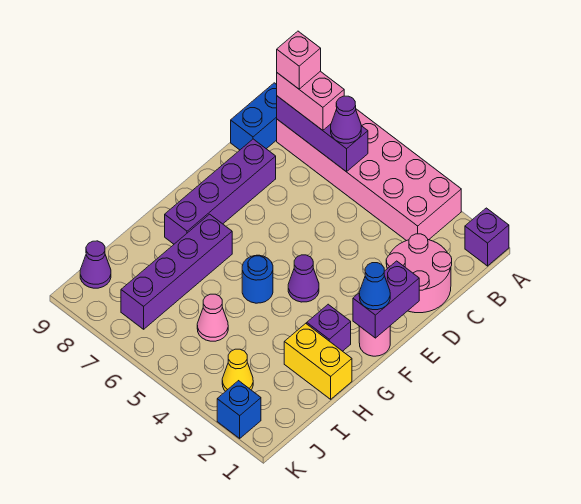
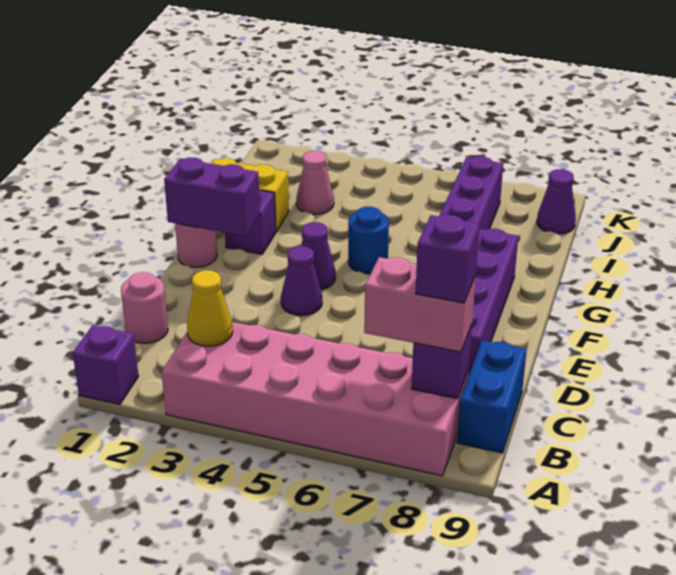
purple 1x3 brick [277,96,368,172] -> purple 1x1 brick [411,325,472,399]
purple 1x1 cone [331,96,361,143] -> purple 1x1 cone moved to [281,246,322,316]
pink 1x1 brick [277,31,321,89] -> purple 1x1 brick [416,215,480,303]
pink 2x2 round brick [386,234,452,313] -> pink 1x1 round brick [121,272,168,343]
purple 1x2 brick [353,261,419,338] -> purple 1x2 brick turned to [164,157,260,236]
blue 1x1 cone [359,263,390,310] -> none
pink 1x1 cone [197,294,228,341] -> pink 1x1 cone moved to [296,151,334,214]
yellow 1x1 cone [222,349,253,391] -> yellow 1x1 cone moved to [187,270,233,346]
blue 1x1 brick [217,381,261,438] -> none

